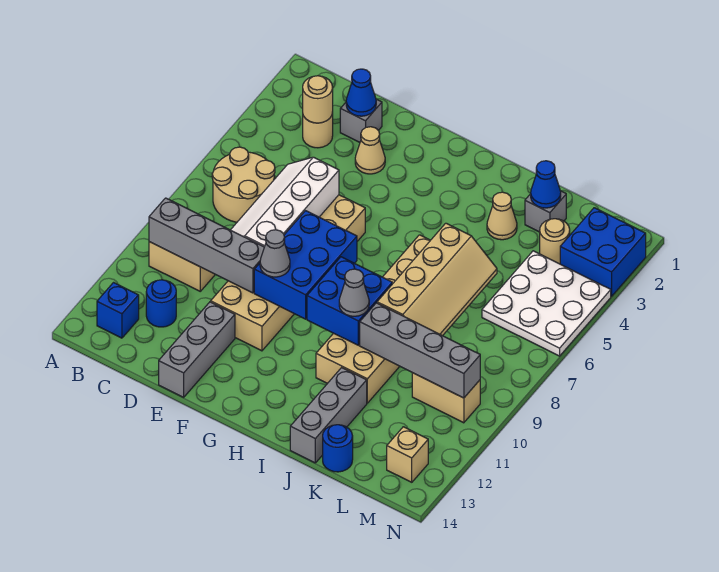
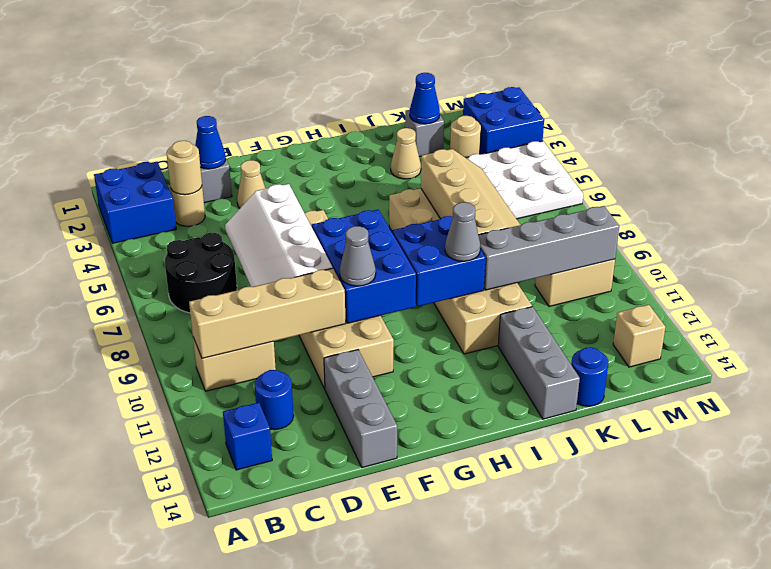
none -> blue 2x2 brick [94,162,176,243]
tan 2x2 round brick [212,147,275,222] -> black 2x2 round brick [165,233,237,313]
grey 1x4 brick [149,198,264,293] -> tan 1x4 brick [189,269,346,358]

